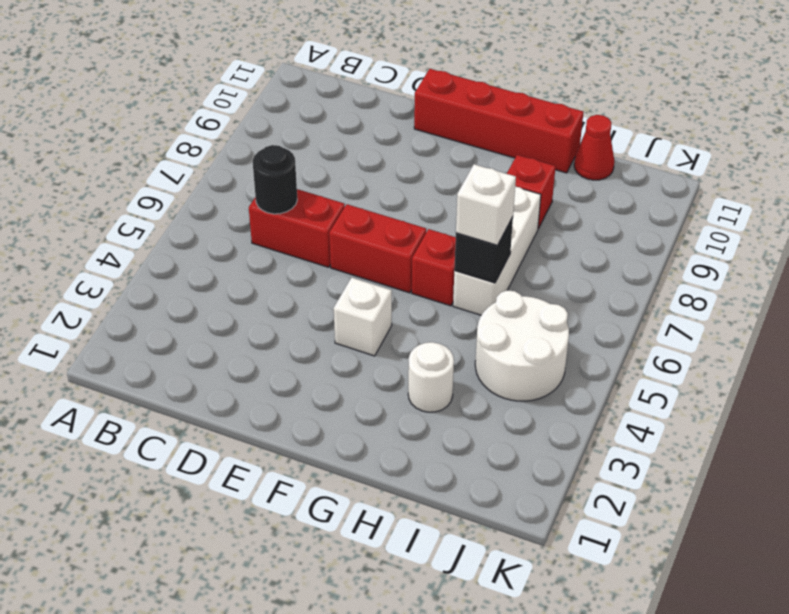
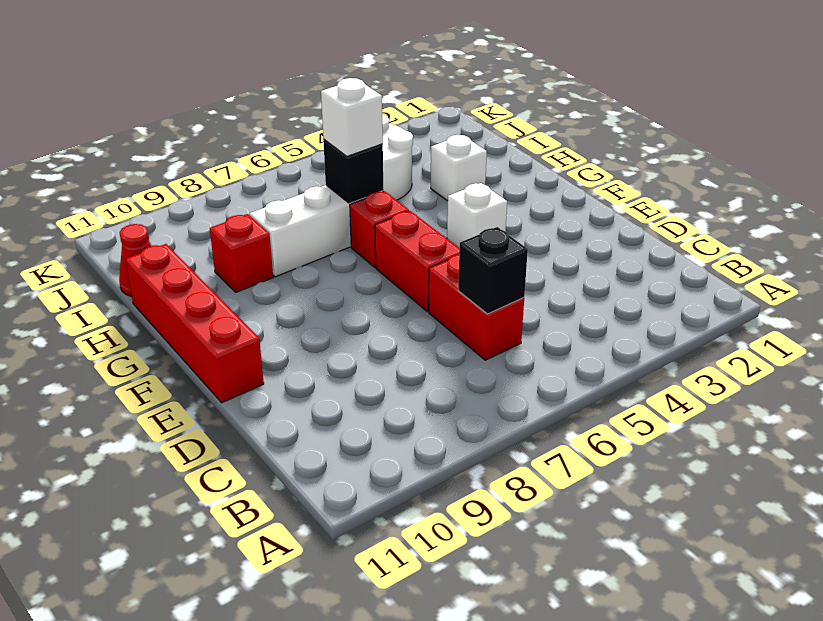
black 1x1 round brick [253,145,297,214] -> black 1x1 brick [458,227,528,314]
white 1x1 round brick [408,342,454,412] -> white 1x1 brick [431,135,487,201]

